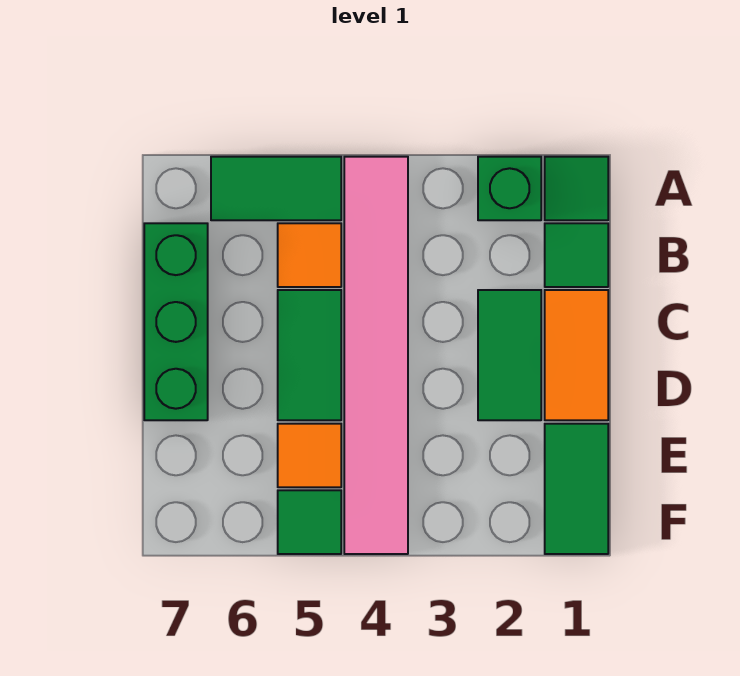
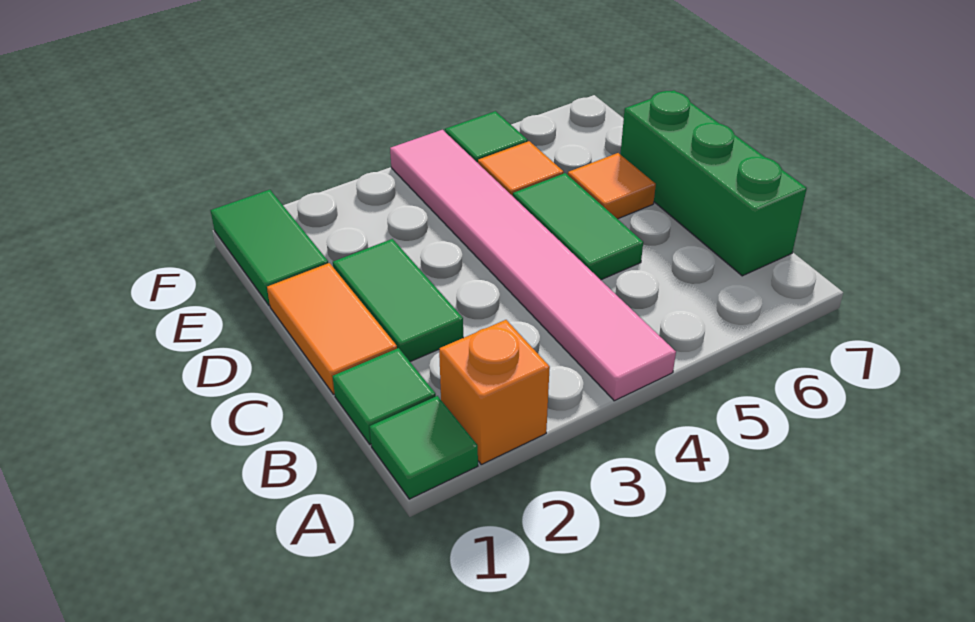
green 1x1 brick [478,157,541,220] -> orange 1x1 brick [439,320,550,464]
green 1x2 tile [211,157,341,220] -> none
orange 1x1 tile [278,223,341,287] -> orange 1x1 tile moved to [568,153,656,219]

